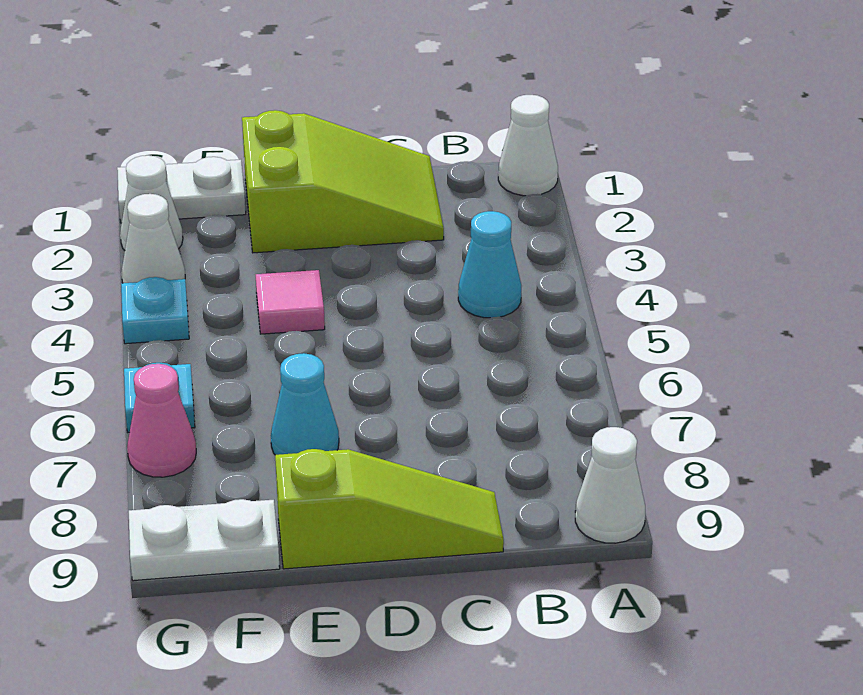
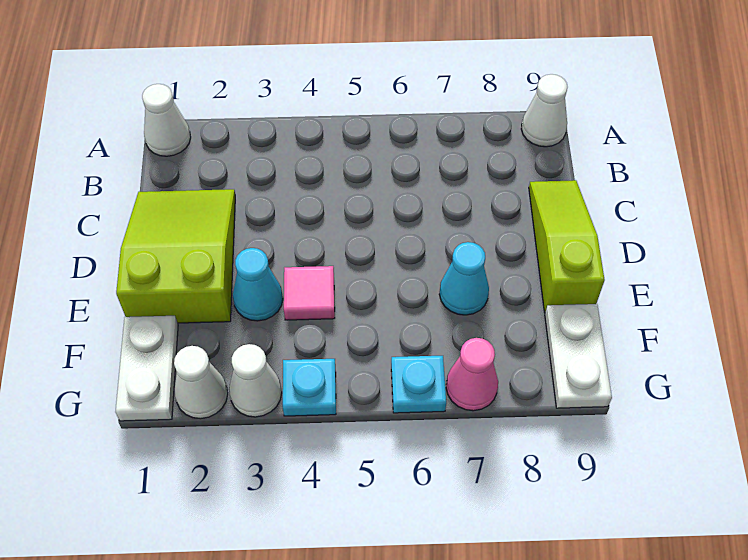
cyan 1x1 cone [458,211,521,318] -> cyan 1x1 cone moved to [233,248,283,321]

